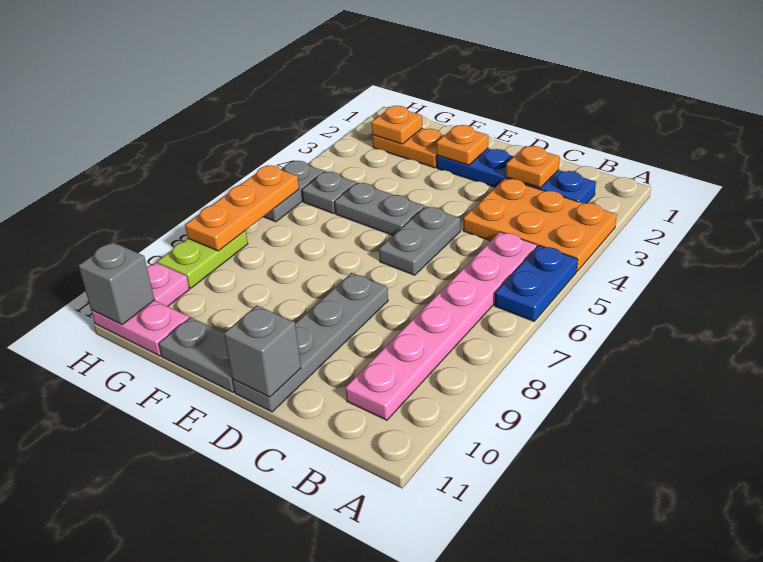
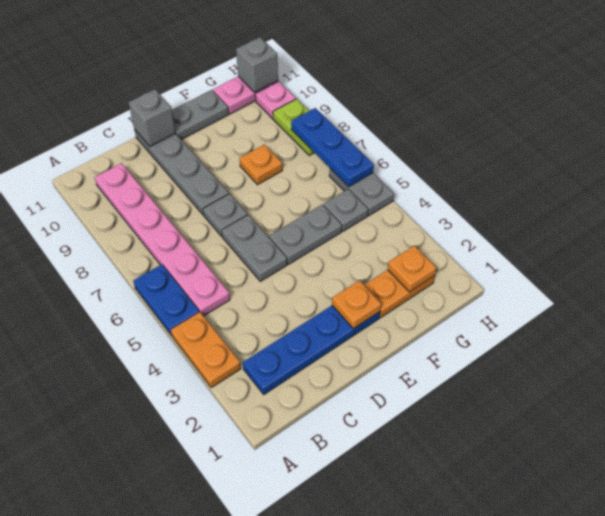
orange 2x3 plate [463,179,617,271] -> orange 1x2 plate [171,312,241,388]
orange 1x1 plate [506,146,560,188] -> orange 1x1 plate moved to [239,144,282,185]
none -> grey 1x1 plate [203,194,247,236]
orange 1x3 plate [185,165,299,251] -> blue 1x3 plate [291,108,374,187]

